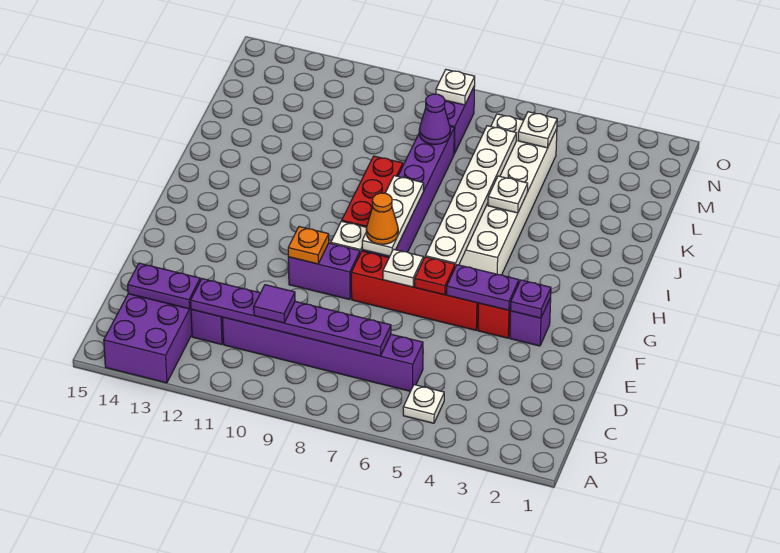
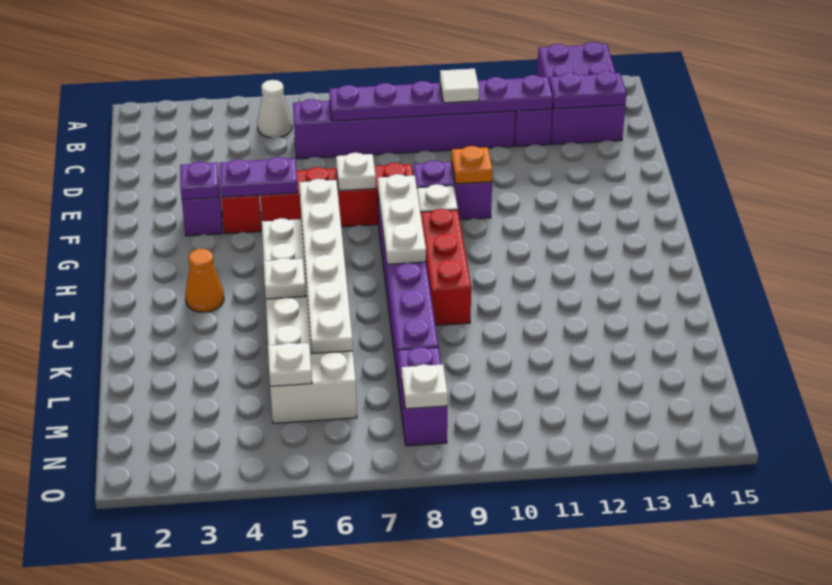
white 1x1 plate [403,385,444,423] -> white 1x1 cone [257,80,292,138]
purple 1x1 tile [254,285,295,323] -> white 1x1 tile [440,69,479,103]
red 1x1 plate [415,257,455,295] -> none
orange 1x1 cone [366,193,398,244] -> orange 1x1 cone moved to [185,249,224,312]
purple 1x1 cone [419,94,450,145] -> none

